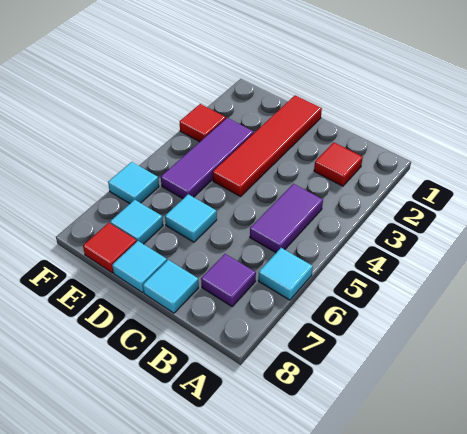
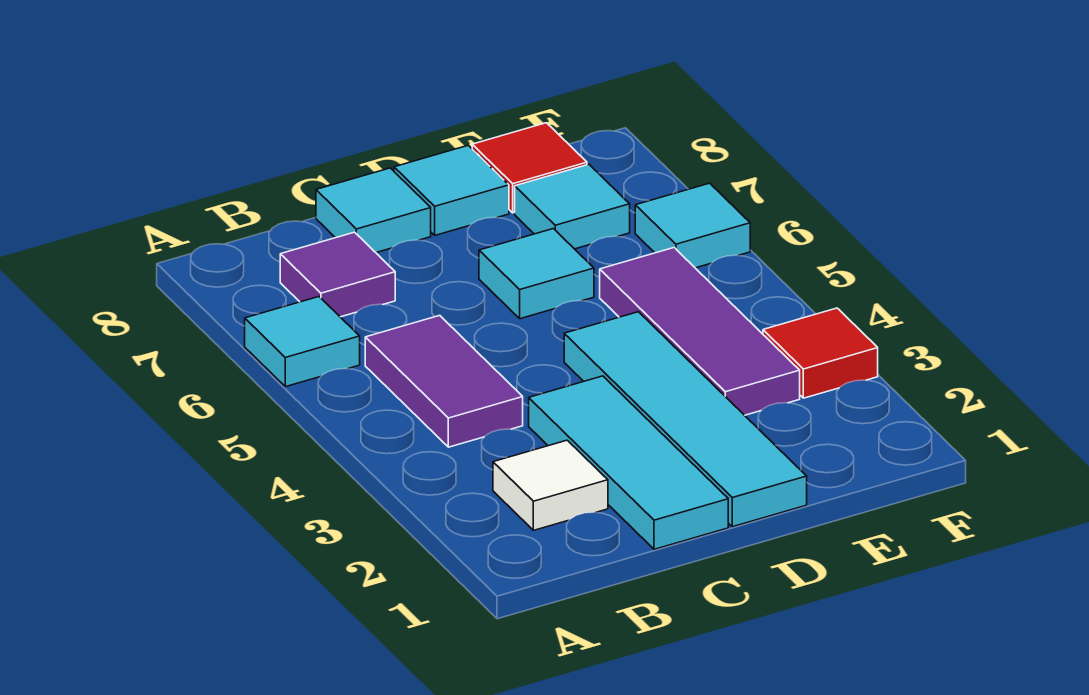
red 1x1 tile [314,142,363,186] -> white 1x1 tile [493,440,608,530]
none -> cyan 1x3 tile [529,376,728,549]
red 1x4 tile [213,95,322,197] -> cyan 1x4 tile [564,312,807,527]

